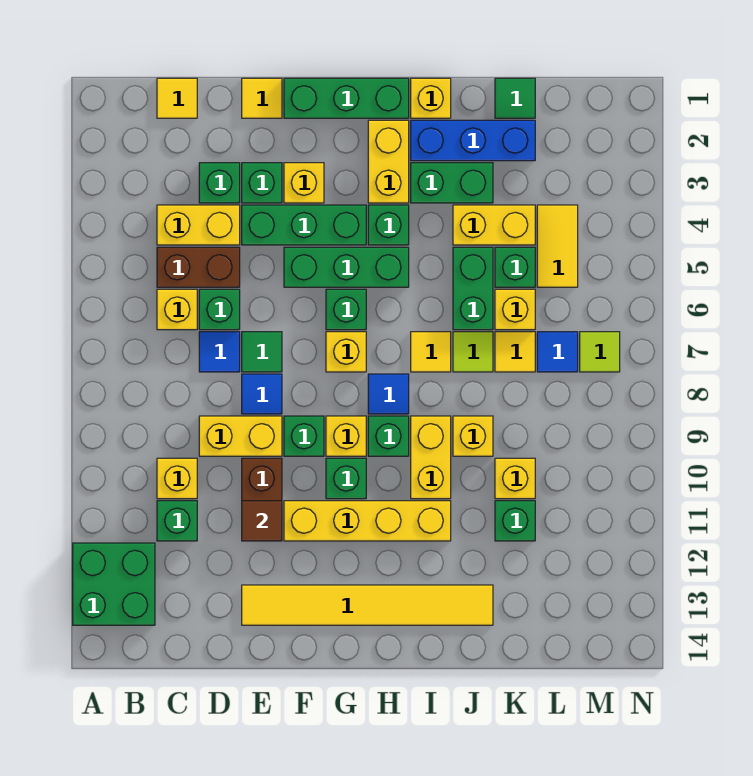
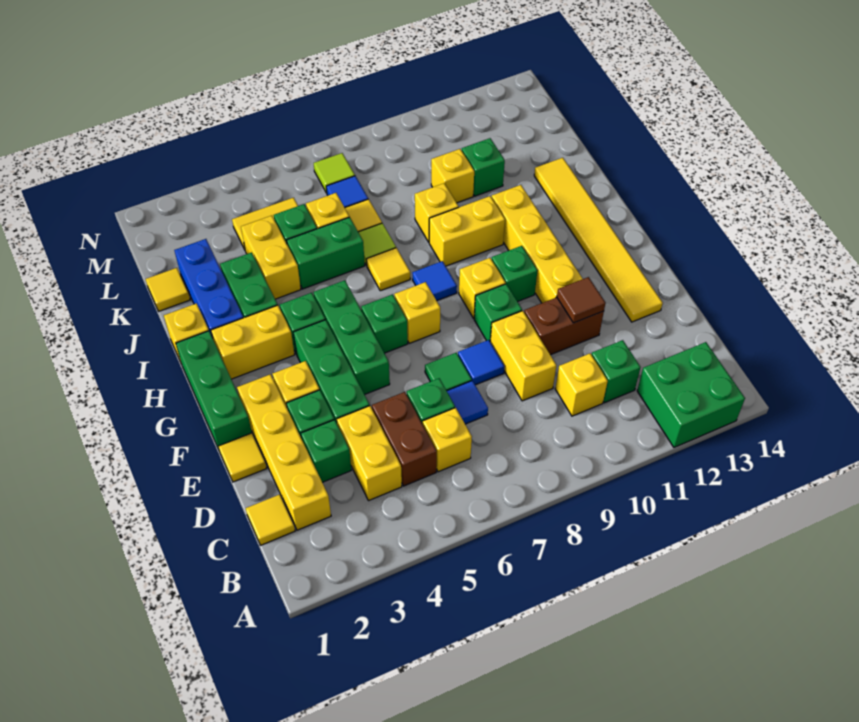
none -> yellow 1x4 brick [237,374,331,530]
green 1x1 brick [368,416,409,456] -> none
green 1x1 tile [495,78,535,118] -> yellow 1x1 tile [146,268,190,311]

